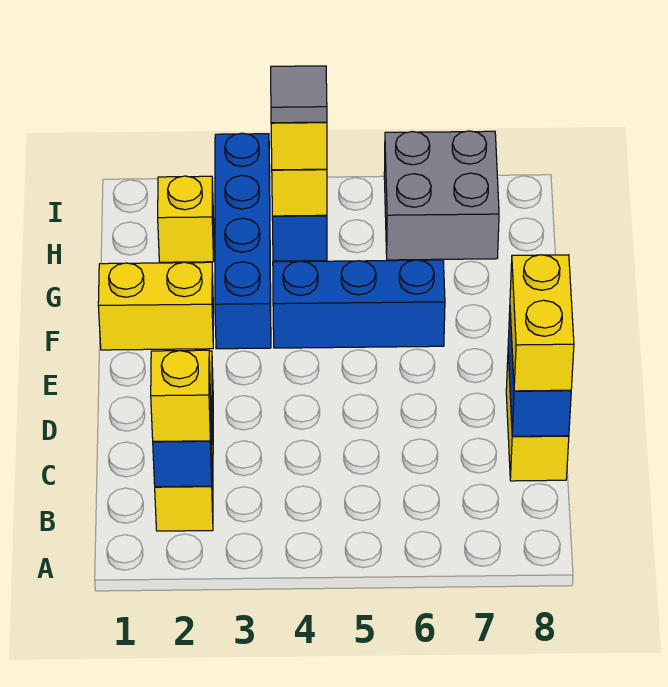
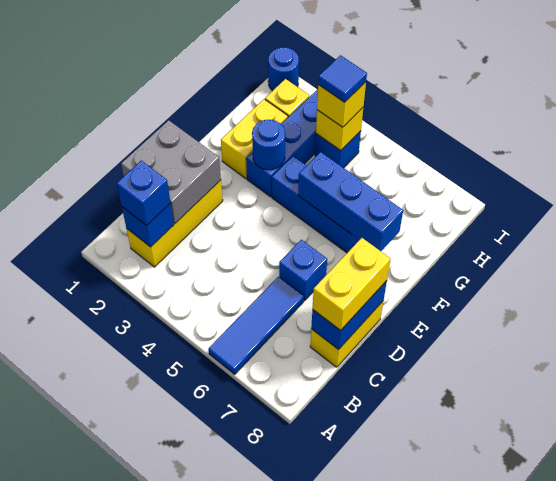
none -> blue 1x3 tile [209,277,304,374]
yellow 1x1 brick [151,350,211,441] -> blue 1x1 brick [117,161,170,226]
none -> blue 1x1 brick [279,240,327,301]
yellow 1x2 brick [98,262,213,350] -> yellow 1x2 brick turned to [221,99,288,178]
none -> blue 1x1 round brick [252,120,285,170]
none -> blue 1x3 brick [298,152,403,251]
grey 1x1 tile [271,66,327,123] -> blue 1x1 tile [318,55,367,102]
grey 2x2 brick [384,131,499,260] -> grey 2x2 brick moved to [121,120,221,223]
none -> blue 1x1 round brick [268,47,299,91]

